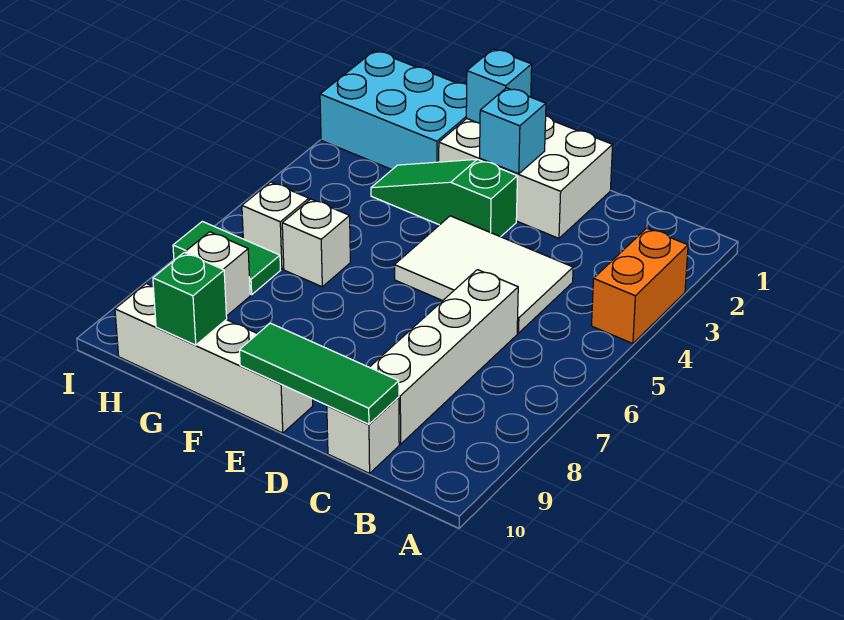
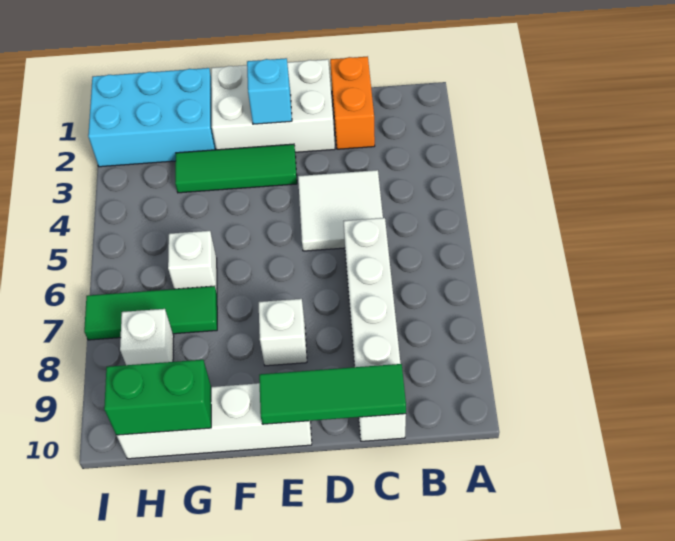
orange 1x2 brick [592,228,688,344] -> orange 1x2 brick moved to [330,56,375,149]
white 2x3 tile [395,216,573,333] -> white 2x2 tile [298,170,383,251]
green 1x3 slope [371,159,517,237] -> green 1x3 tile [175,144,297,193]
cyan 1x1 brick [466,49,532,123] -> none
green 1x1 brick [153,252,227,345] -> green 1x2 brick [104,360,211,435]
white 1x1 brick [242,182,309,269] -> white 1x1 brick moved to [259,299,307,366]
green 1x2 tile [173,221,280,295] -> green 1x3 tile [84,286,217,340]

